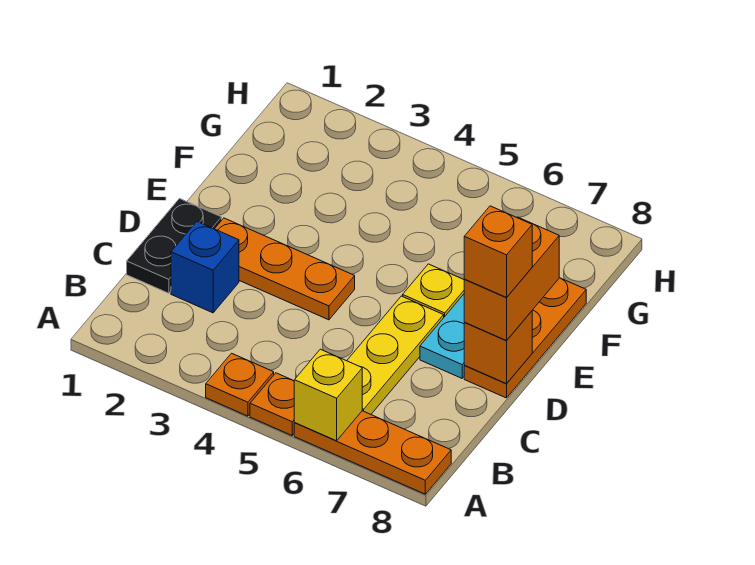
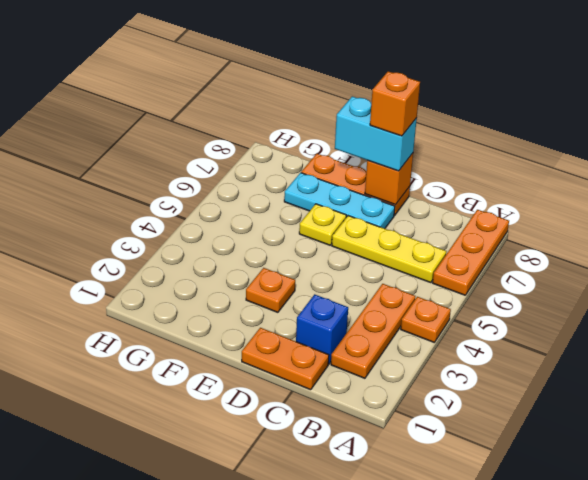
orange 1x1 plate [250,373,295,435] -> orange 1x1 plate moved to [246,268,295,312]
yellow 1x1 brick [294,349,362,441] -> none
black 1x2 plate [127,199,222,293] -> orange 1x2 plate [242,328,329,390]
orange 1x3 plate [215,218,355,320] -> orange 1x3 plate moved to [331,284,415,378]
orange 1x2 brick [464,217,559,341] -> cyan 1x2 brick [335,96,417,171]

